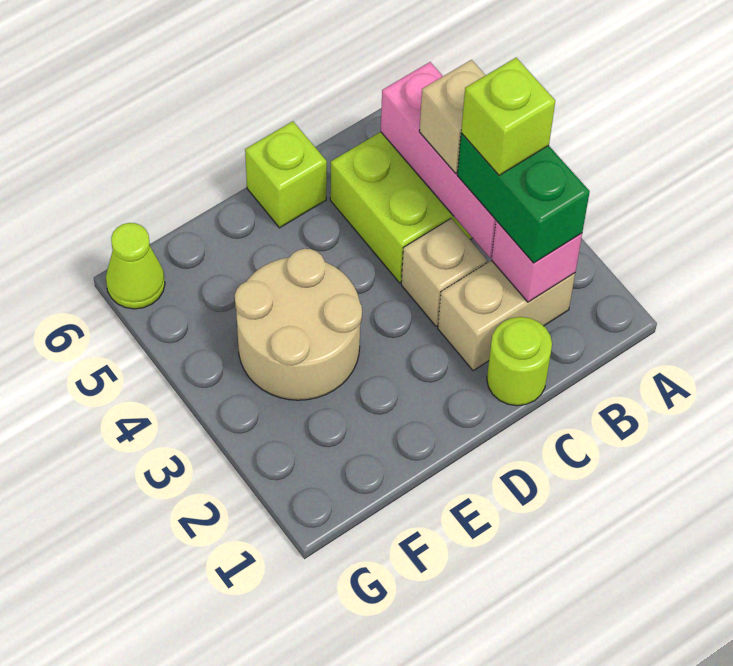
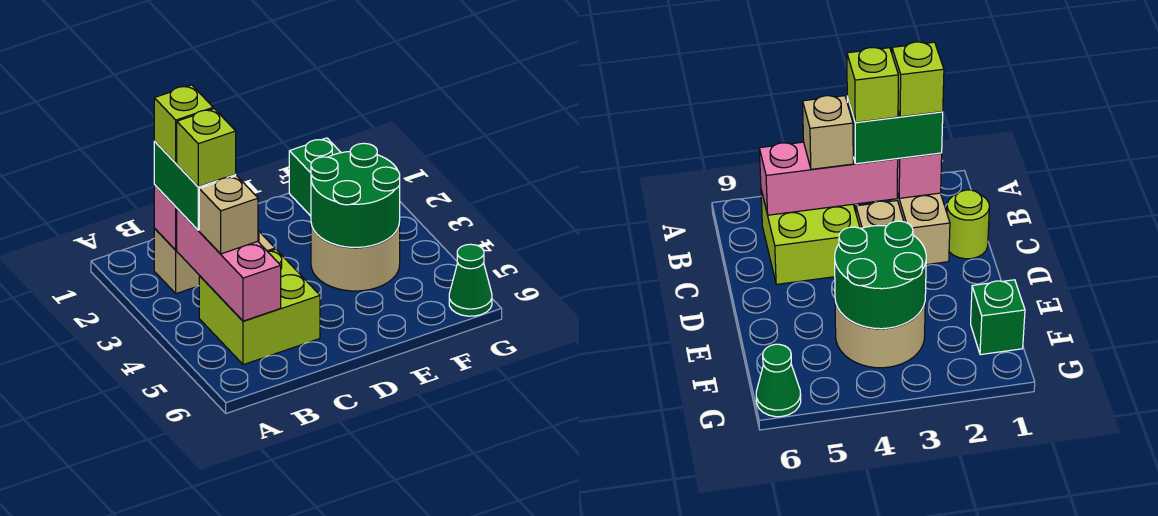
lime 1x1 brick [245,121,327,228] -> lime 1x1 brick moved to [154,85,213,163]
none -> green 2x2 round brick [311,143,400,247]
none -> green 1x1 brick [289,138,341,216]
lime 1x1 cone [106,223,165,309] -> green 1x1 cone [449,244,492,316]

